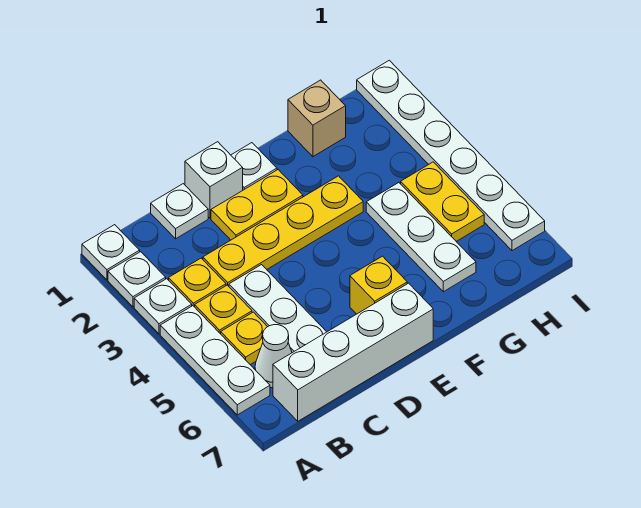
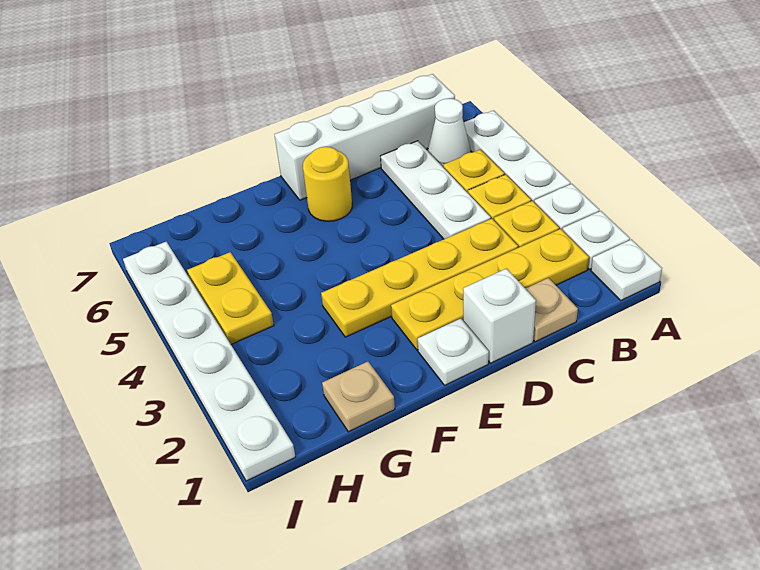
white 1x1 plate [151,184,208,239] -> tan 1x1 plate [525,278,578,342]
yellow 1x2 plate [211,170,303,240] -> yellow 1x4 plate [391,229,589,350]
yellow 1x1 brick [350,256,407,314] -> yellow 1x1 round brick [303,147,352,221]
tan 1x1 brick [288,80,346,157] -> tan 1x1 plate [322,362,395,432]
white 1x3 plate [366,183,476,292] -> none

